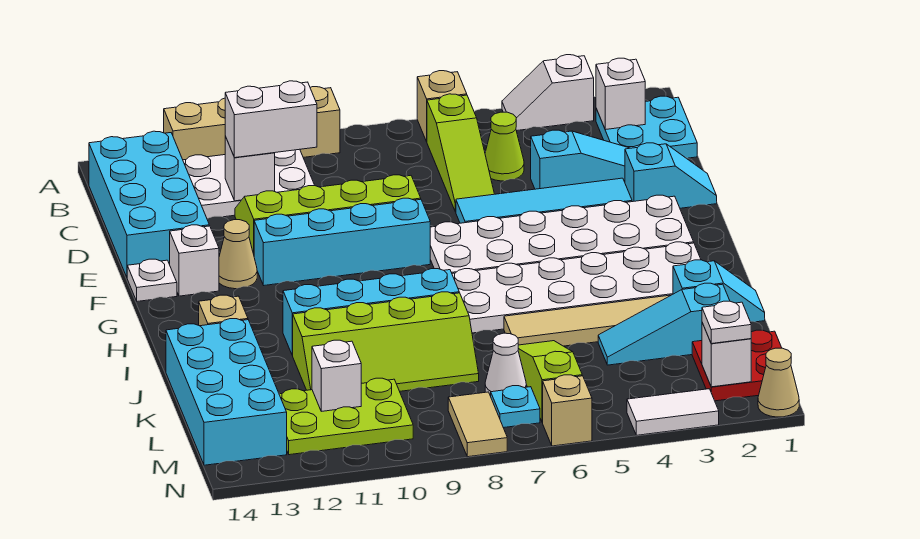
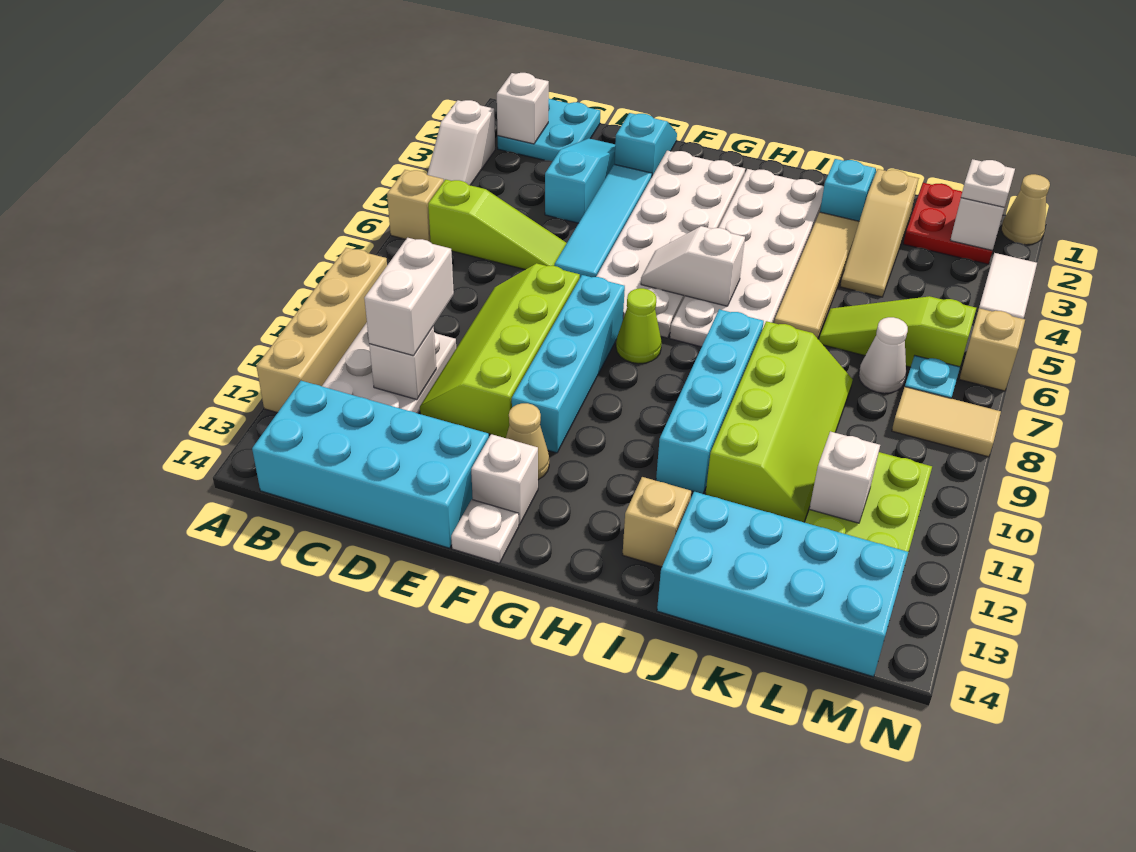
lime 1x1 cone [485,112,524,181] -> lime 1x1 cone moved to [616,288,662,364]
none -> white 1x2 slope [641,226,745,306]
cyan 1x3 slope [598,283,730,365] -> tan 1x3 slope [840,169,919,297]

